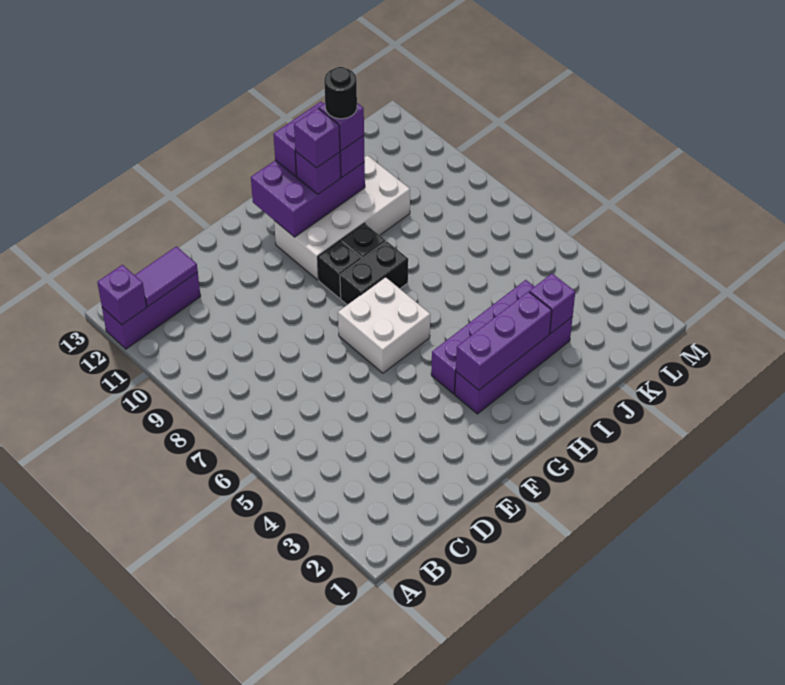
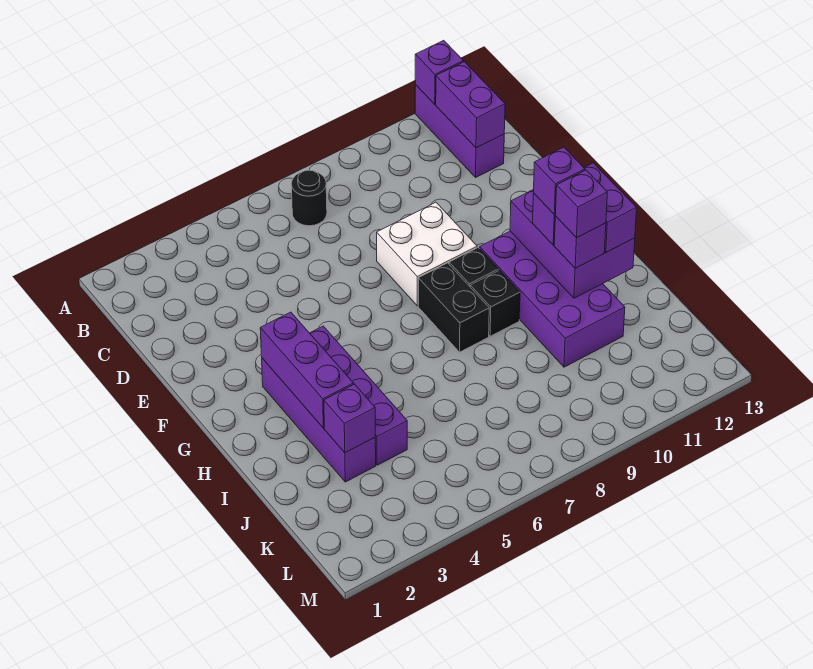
purple 1x2 tile [135,246,198,306] -> purple 1x2 brick [436,62,505,148]
white 2x2 brick [338,277,430,373] -> white 2x2 brick moved to [377,202,477,306]
white 2x4 brick [274,155,410,280] -> purple 2x4 brick [480,231,625,367]
black 1x1 round brick [324,67,357,119] -> black 1x1 round brick moved to [291,170,327,226]

